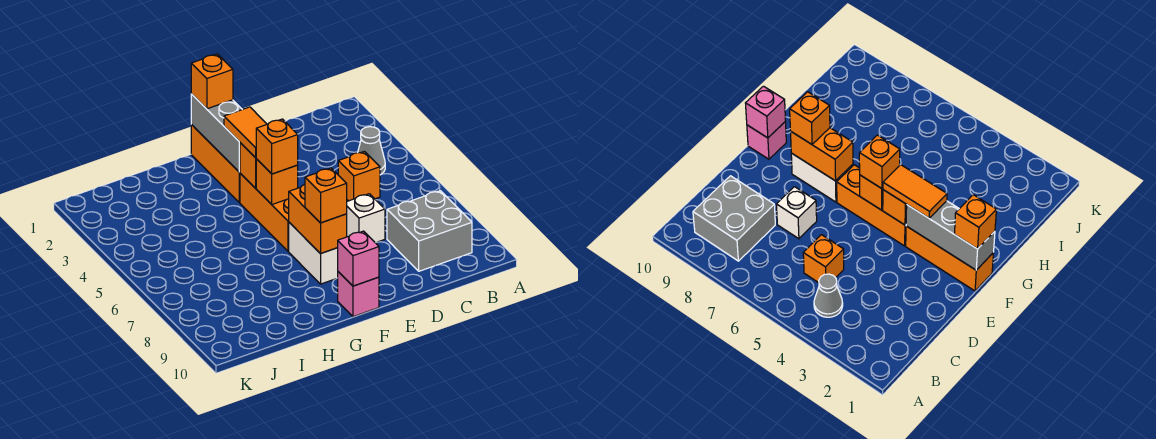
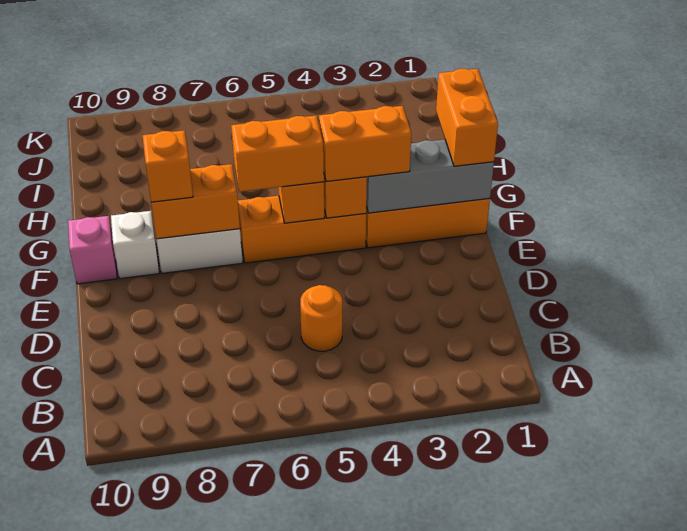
grey 1x1 cone [358,127,385,175] -> none
grey 2x2 brick [387,191,472,271] -> none
orange 1x1 brick [338,151,380,201] -> orange 1x1 round brick [300,285,342,351]
white 1x1 brick [347,194,385,243] -> white 1x1 brick moved to [111,211,159,279]
orange 1x1 brick [191,54,233,109] -> orange 1x2 brick [436,69,498,166]
orange 1x2 tile [224,107,267,158] -> orange 1x2 brick [319,106,411,182]
orange 1x1 brick [256,119,298,174] -> orange 1x2 brick [231,115,324,192]
pink 1x1 brick [338,231,379,286] -> none

